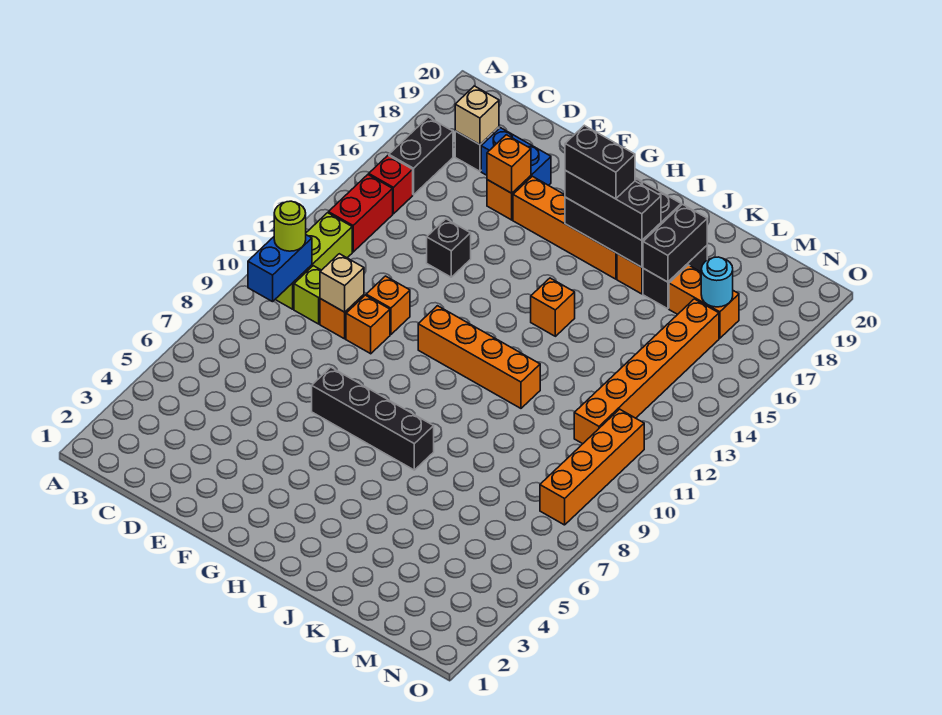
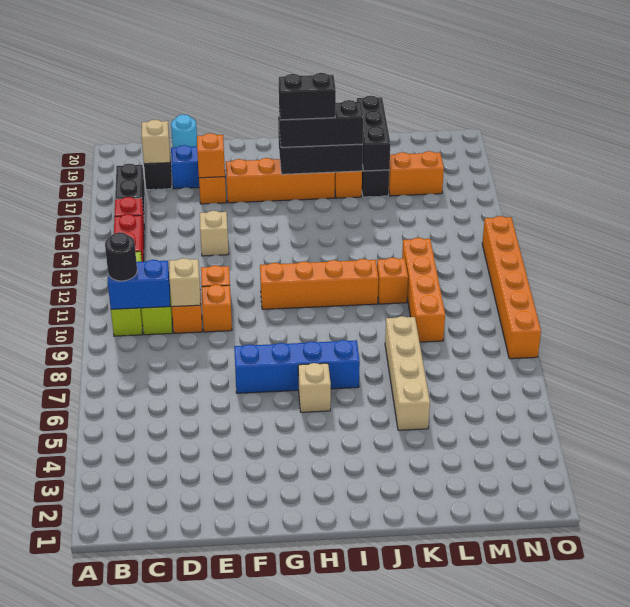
blue 1x2 brick [248,235,312,302] -> blue 1x2 brick turned to [108,260,170,309]
lime 1x1 round brick [274,201,306,251] -> black 1x1 round brick [105,232,137,281]
black 1x1 brick [427,219,471,277] -> tan 1x1 brick [200,211,229,256]
black 1x4 brick [312,367,434,470] -> blue 1x4 brick [234,340,360,393]
none -> tan 1x1 brick [298,363,331,412]
orange 1x1 brick [531,278,575,336] -> orange 1x1 brick moved to [377,258,408,304]
none -> tan 1x4 brick [385,316,430,430]
black 1x2 brick [643,204,707,282] -> black 1x3 brick [357,96,390,171]
orange 1x6 brick [574,299,719,444] -> orange 1x6 brick moved to [482,216,541,359]
cyan 1x1 round brick [701,257,733,307] -> cyan 1x1 round brick moved to [171,114,197,148]
orange 1x4 brick [540,409,644,525] -> orange 1x4 brick moved to [402,238,445,342]

